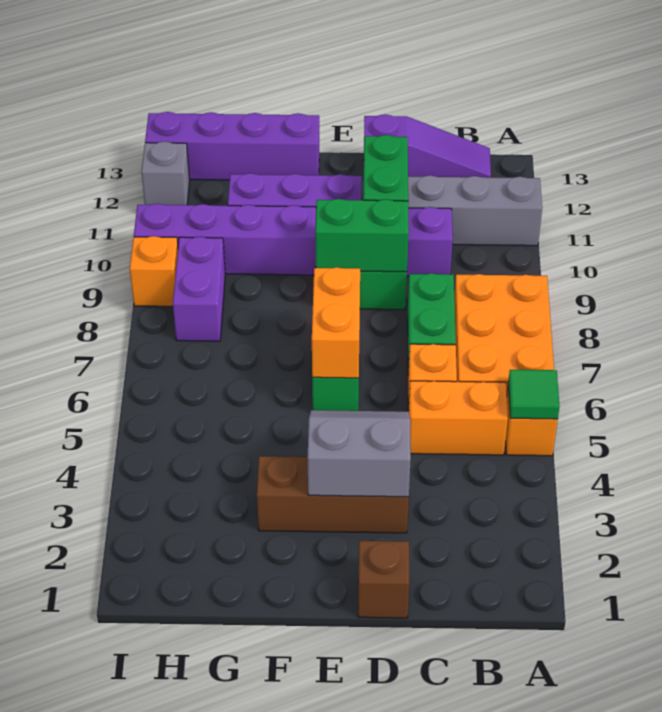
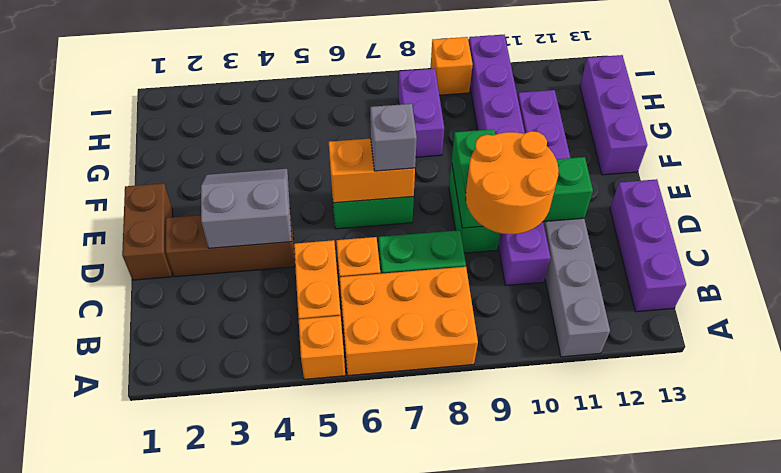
green 1x1 tile [508,370,560,419] -> none
purple 1x3 slope [364,114,491,178] -> purple 1x3 brick [610,179,686,312]
none -> orange 2x2 round brick [466,131,559,234]
brown 1x1 brick [358,541,409,618] -> brown 1x2 brick [122,183,173,280]
brown 1x3 brick [257,456,409,533] -> brown 1x3 brick turned to [166,213,295,277]
grey 2x2 slope [308,410,411,497] -> grey 2x2 slope turned to [201,169,292,248]
purple 1x4 brick [145,112,319,180] -> purple 1x3 brick [580,55,647,175]
purple 1x2 brick [173,237,225,341] -> purple 1x2 brick turned to [398,68,444,157]
grey 1x1 brick [142,141,190,205] -> grey 1x1 brick moved to [370,104,417,171]

